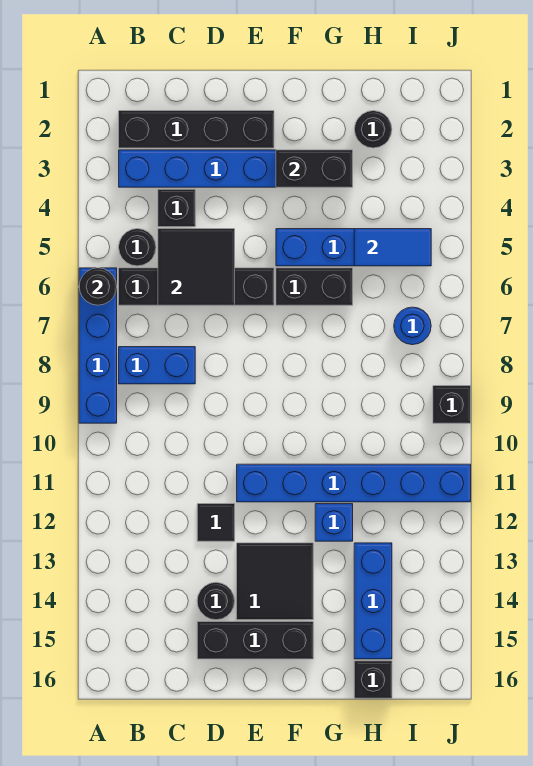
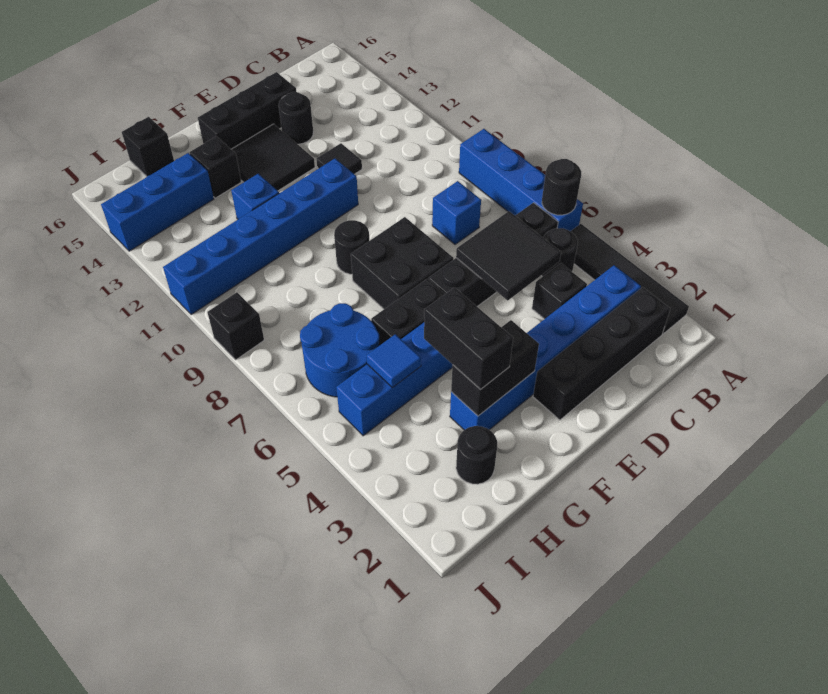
none -> black 1x4 tile [571,224,689,334]
blue 1x2 brick [119,347,195,384] -> blue 1x1 brick [432,181,481,245]
none -> black 2x2 brick [351,217,454,309]
none -> black 1x1 round brick [334,220,369,274]
none -> black 1x2 brick [424,287,513,390]
none -> black 1x1 brick [190,136,241,198]
blue 1x2 tile [354,229,431,266] -> blue 1x1 tile [367,334,421,388]
blue 1x3 brick [354,543,392,659] -> blue 1x3 brick turned to [101,153,214,251]
blue 1x1 round brick [394,307,431,345] -> blue 2x2 round brick [300,303,379,397]

